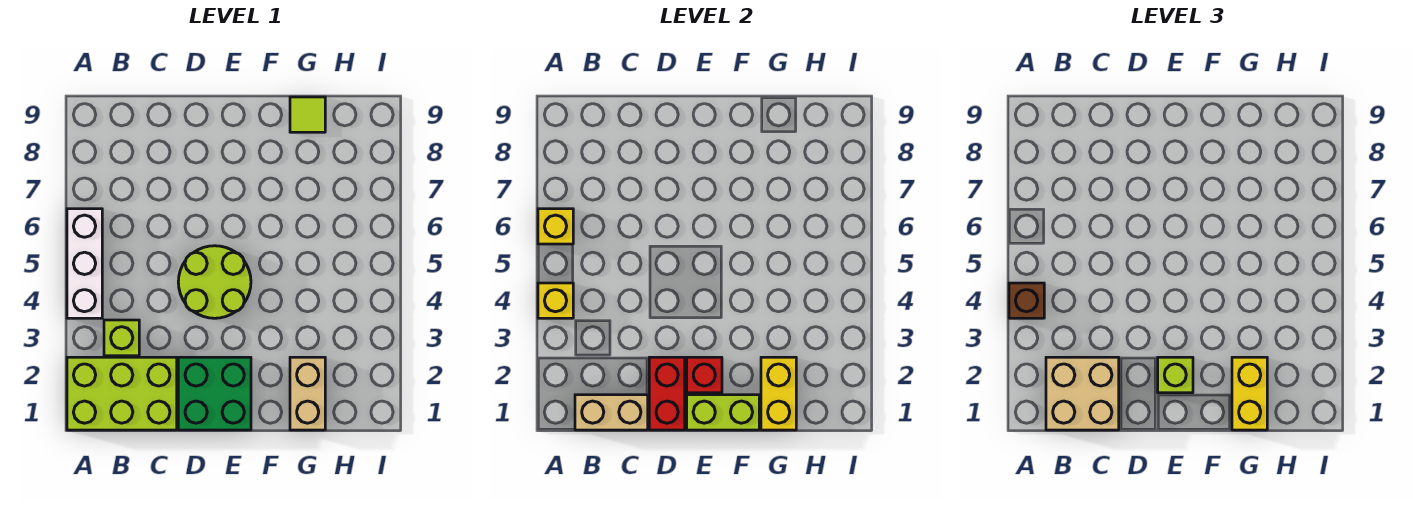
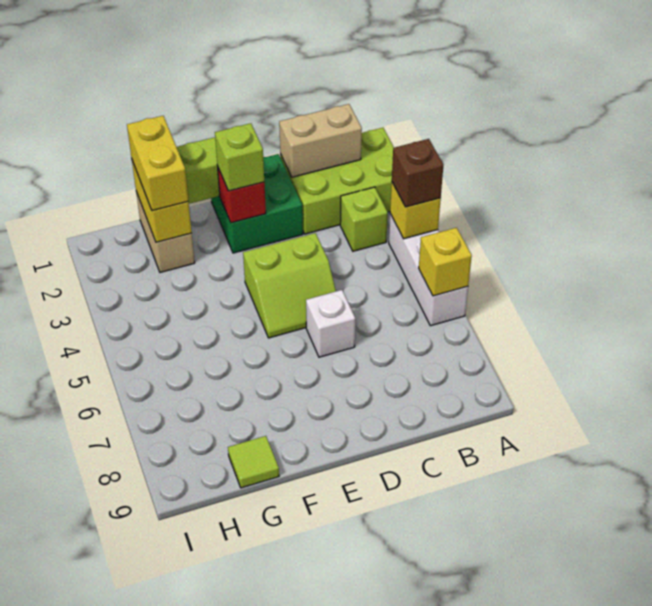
tan 2x2 brick [1046,357,1119,430] -> none
red 1x2 brick [649,357,685,430] -> none
lime 2x2 round brick [178,246,251,318] -> lime 2x2 slope [243,233,336,338]
none -> white 1x1 brick [306,290,355,357]

